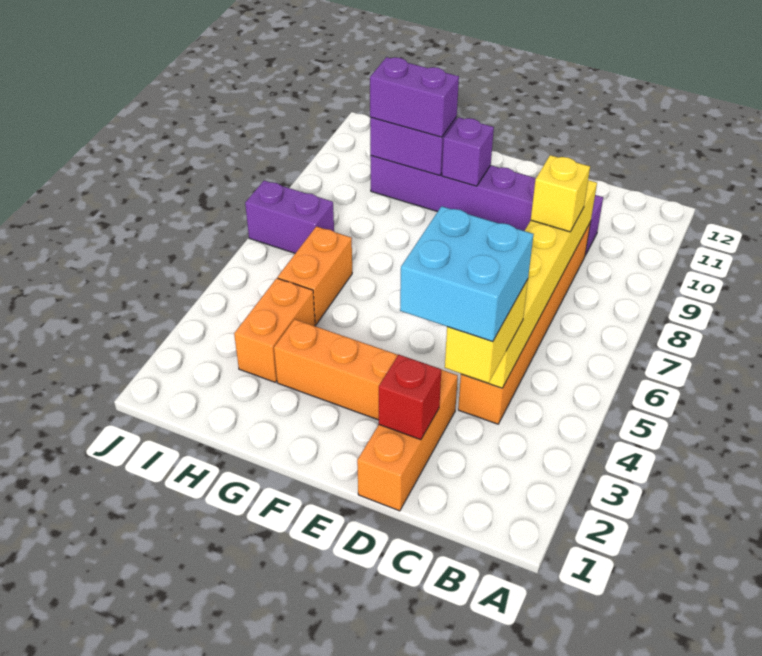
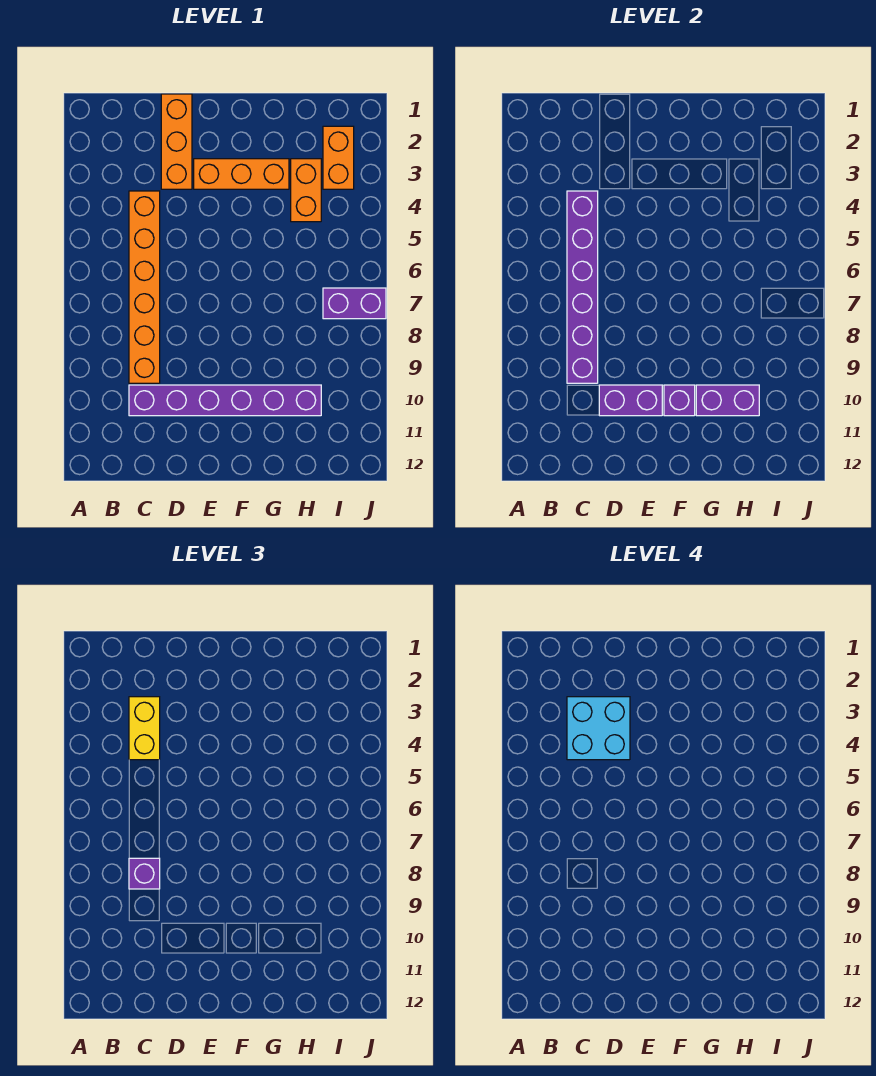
yellow 1x6 brick [462,180,597,388] -> purple 1x6 brick [567,191,598,383]
yellow 1x1 brick [531,155,590,232] -> purple 1x1 brick [129,858,160,889]
red 1x1 brick [379,355,441,440] -> none
purple 1x2 brick [370,57,459,137] -> purple 1x2 brick moved to [599,385,662,416]
orange 1x2 brick [278,226,352,325] -> orange 1x2 brick moved to [323,126,354,189]

